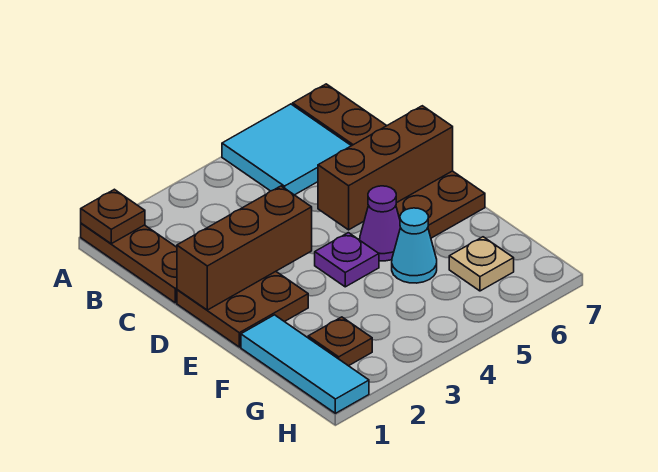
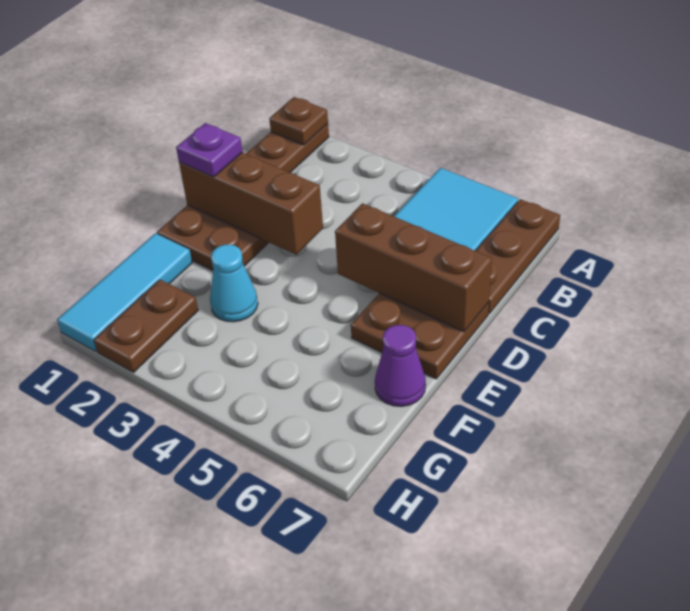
purple 1x1 plate [315,233,379,287] -> purple 1x1 plate moved to [176,123,242,177]
purple 1x1 cone [360,186,400,261] -> purple 1x1 cone moved to [375,325,426,407]
cyan 1x1 cone [392,208,437,283] -> cyan 1x1 cone moved to [210,244,258,322]
brown 1x1 plate [308,317,372,366] -> brown 1x2 plate [94,280,198,372]
tan 1x1 plate [449,237,514,291] -> none

